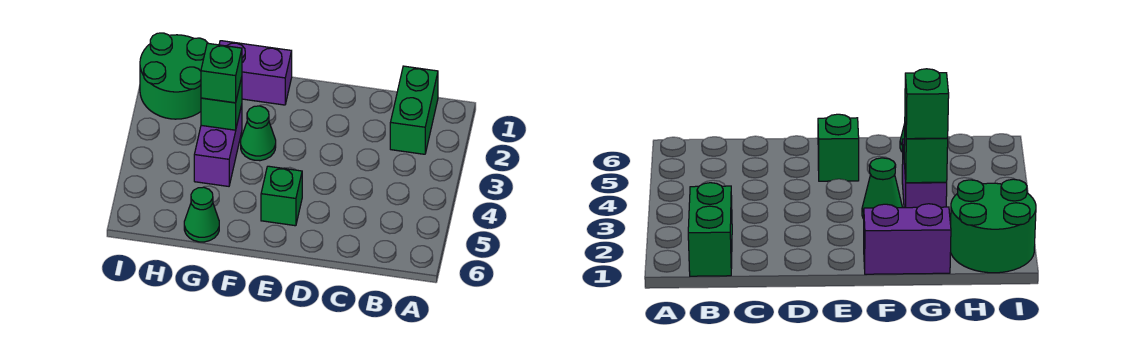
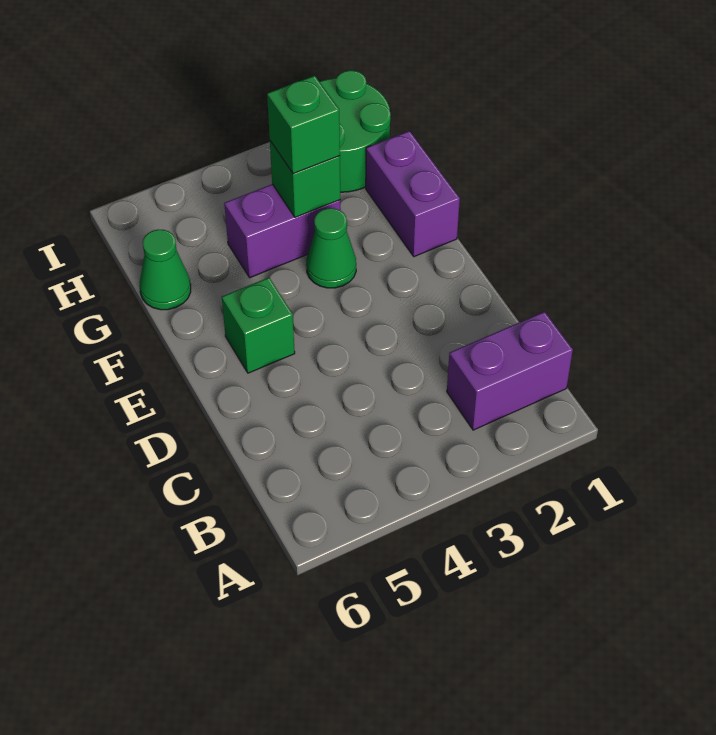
green 1x2 brick [390,66,438,154] -> purple 1x2 brick [447,312,573,430]

